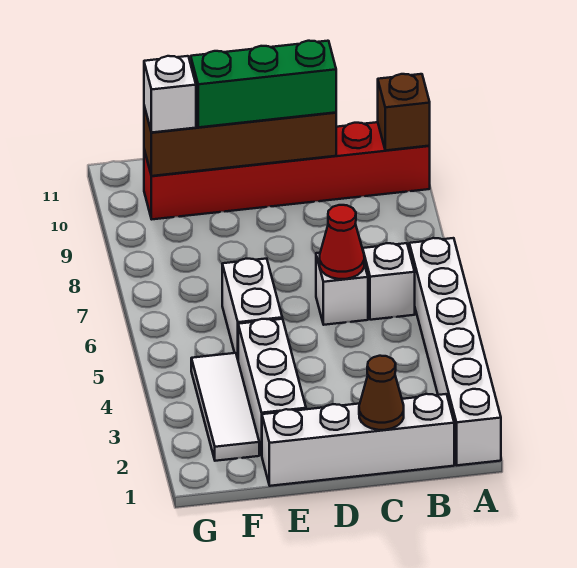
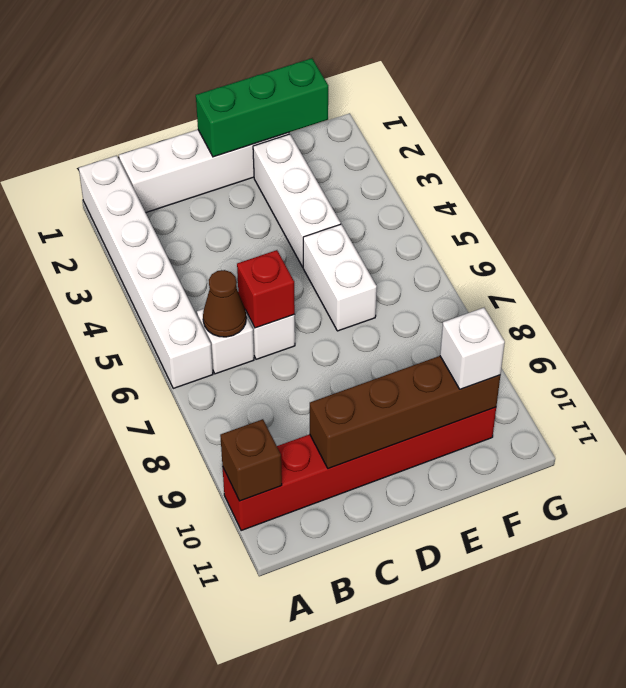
brown 1x1 cone [359,356,404,430] -> brown 1x1 cone moved to [203,270,246,337]
red 1x1 cone [320,205,364,279] -> red 1x1 brick [237,250,295,328]
green 1x3 brick [191,41,336,127] -> green 1x3 brick moved to [196,58,328,157]
white 1x3 tile [191,353,259,461] -> none

